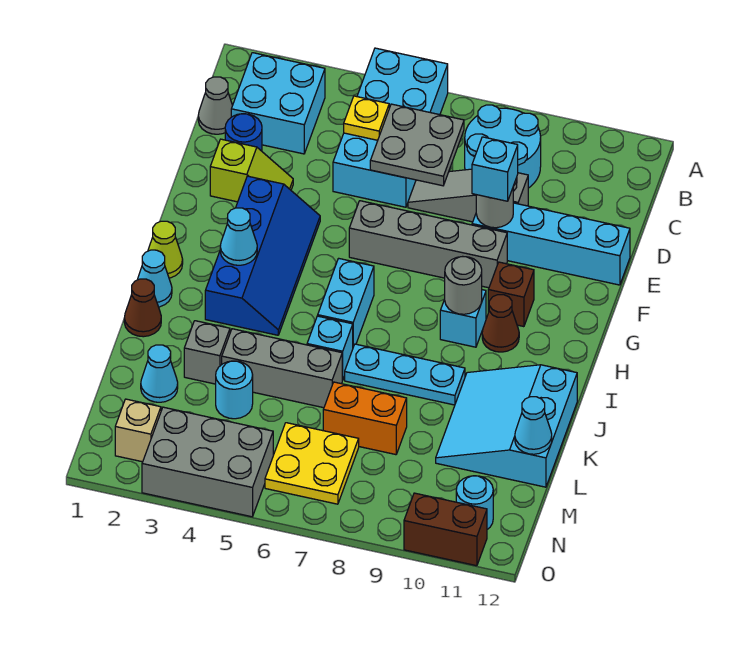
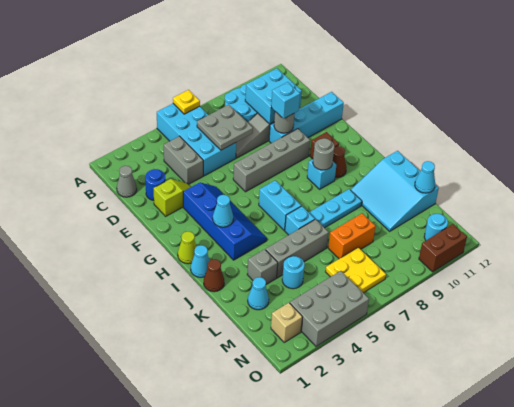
cyan 2x2 brick [231,53,325,154] -> cyan 2x2 brick moved to [245,68,302,124]
none -> grey 1x2 brick [164,136,203,185]
yellow 1x1 plate [344,96,389,140] -> yellow 1x1 plate moved to [173,90,200,114]

